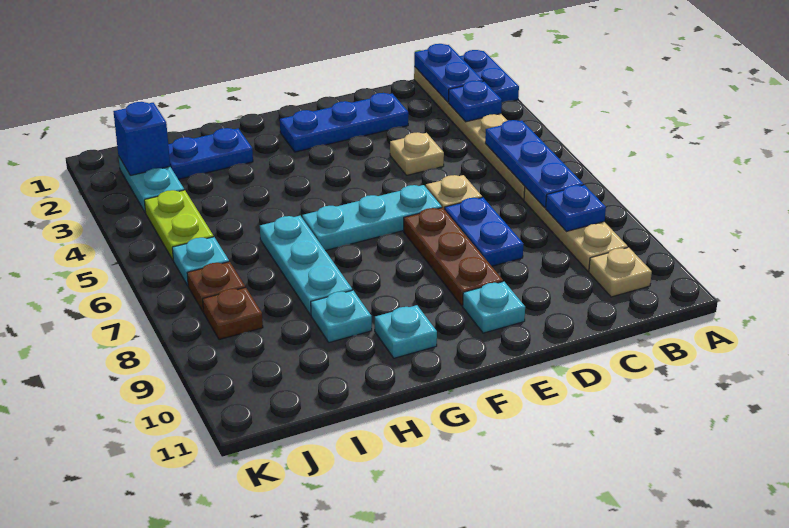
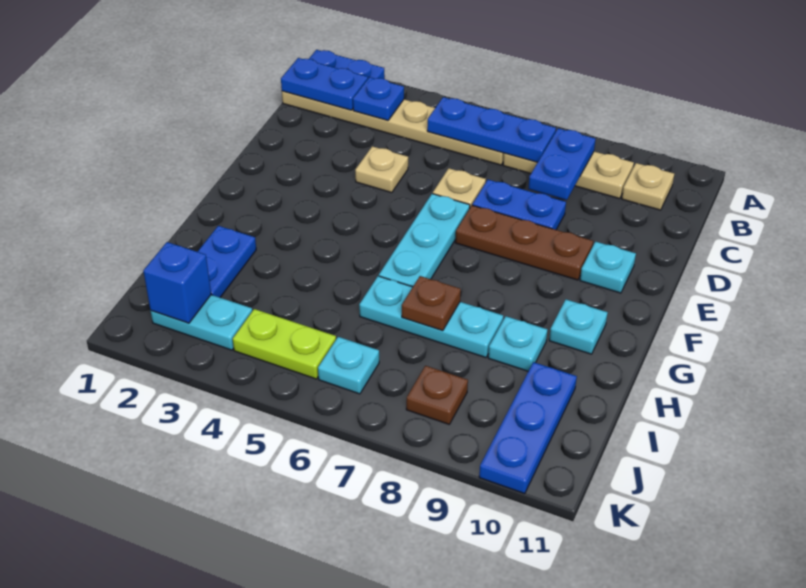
blue 1x1 plate [546,185,606,232] -> blue 1x2 plate [528,128,595,200]
blue 1x3 plate [280,93,408,152] -> blue 1x3 plate moved to [479,362,577,494]
brown 1x1 plate [187,262,245,312] -> brown 1x1 plate moved to [402,276,461,331]

